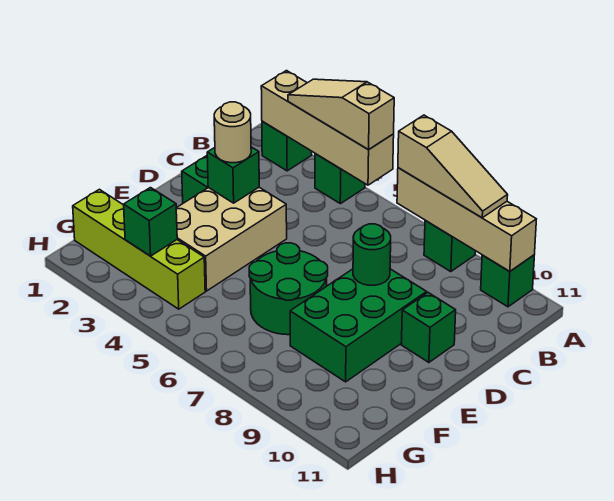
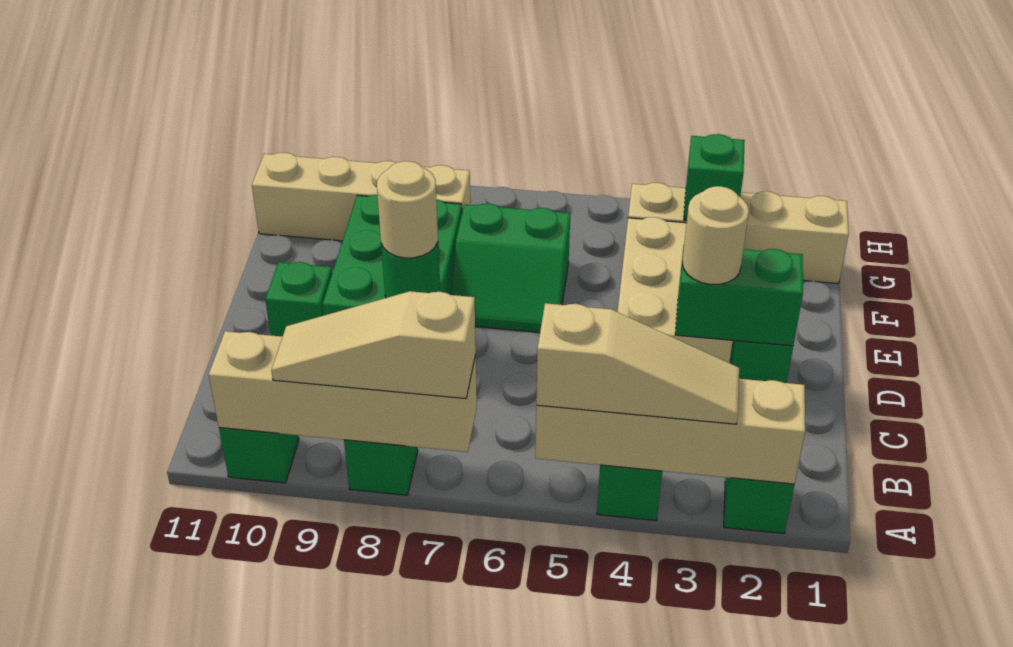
green 1x1 brick [207,147,259,203] -> green 1x2 brick [675,246,803,346]
none -> tan 1x1 round brick [377,161,438,258]
green 2x2 round brick [249,243,328,335] -> green 2x2 slope [451,204,570,333]
lime 1x4 brick [73,189,205,309] -> tan 1x4 brick [628,183,849,283]
none -> tan 1x4 brick [252,153,470,241]

